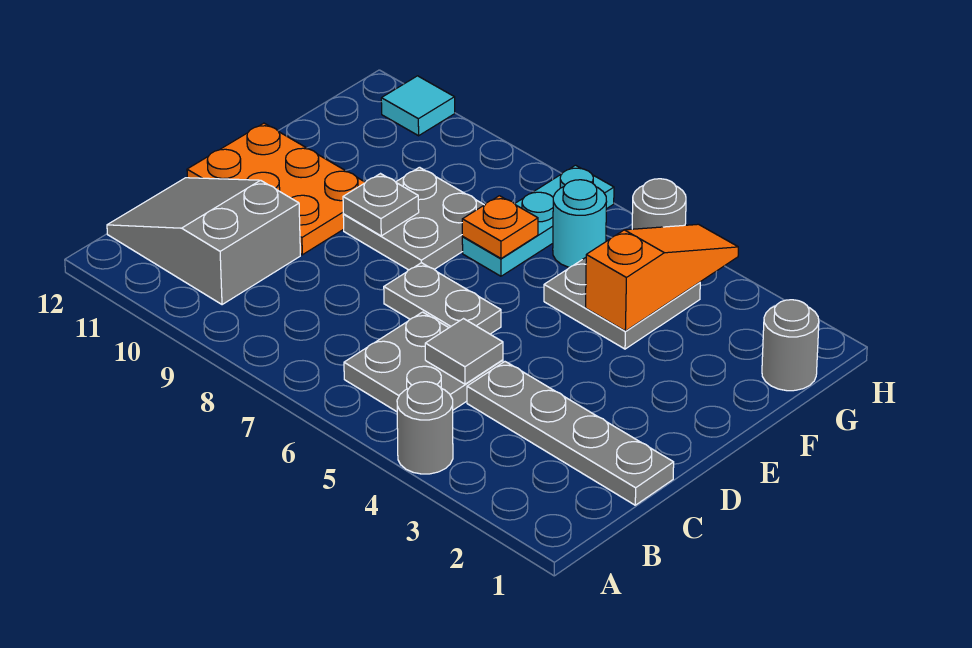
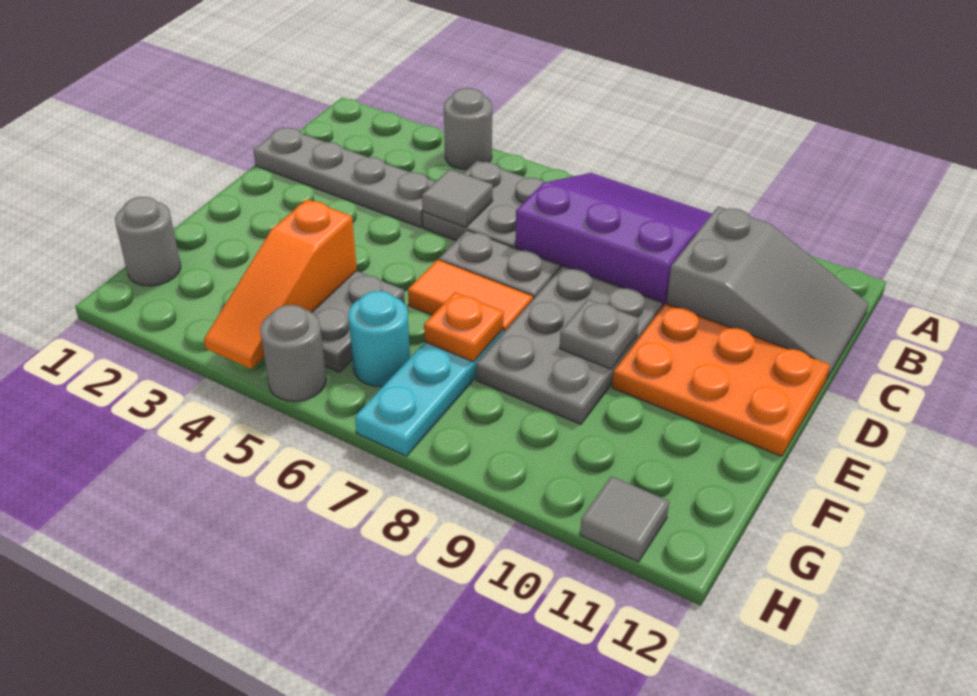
none -> purple 3x3 slope [515,173,712,307]
none -> orange 1x2 tile [408,260,533,333]
grey 2x2 plate [343,167,484,270] -> grey 2x3 plate [476,266,663,424]
cyan 1x1 tile [381,76,455,136] -> grey 1x1 tile [580,476,669,562]

